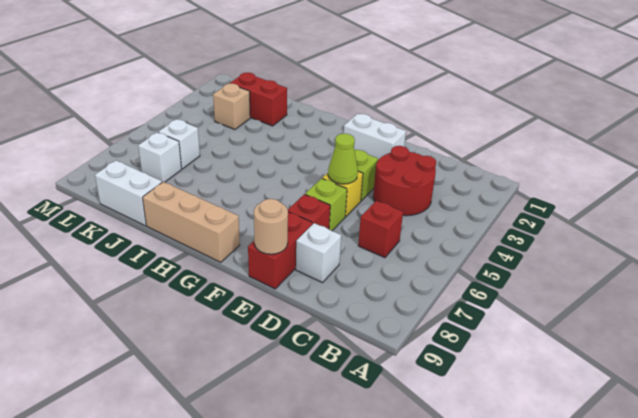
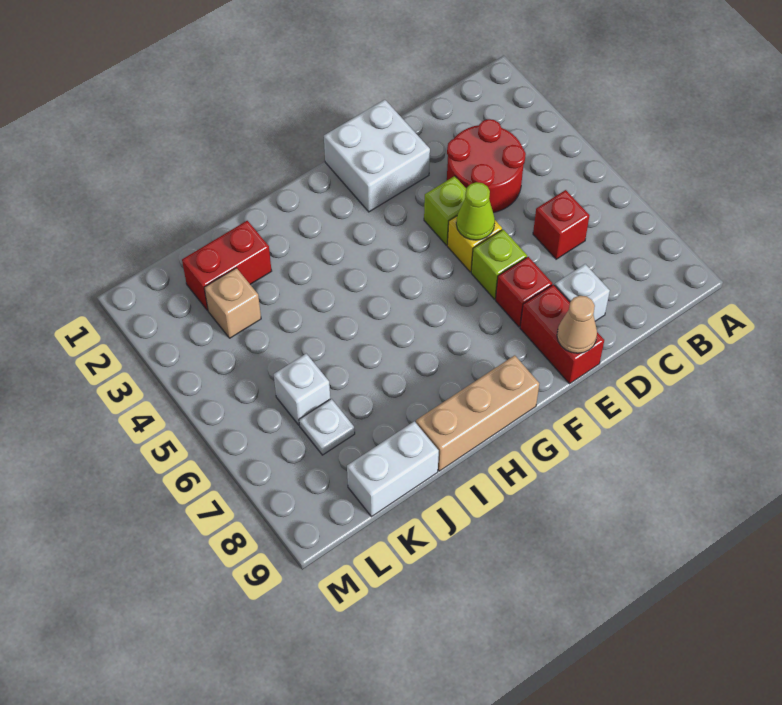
white 1x2 brick [343,114,406,160] -> white 2x2 brick [324,100,430,212]
tan 1x1 round brick [254,199,288,254] -> tan 1x1 cone [557,296,597,353]
white 1x1 brick [138,132,182,182] -> white 1x1 plate [299,399,355,455]

